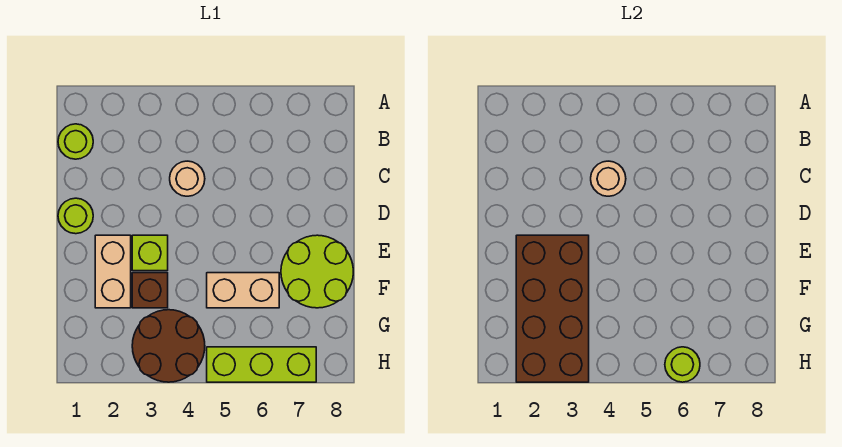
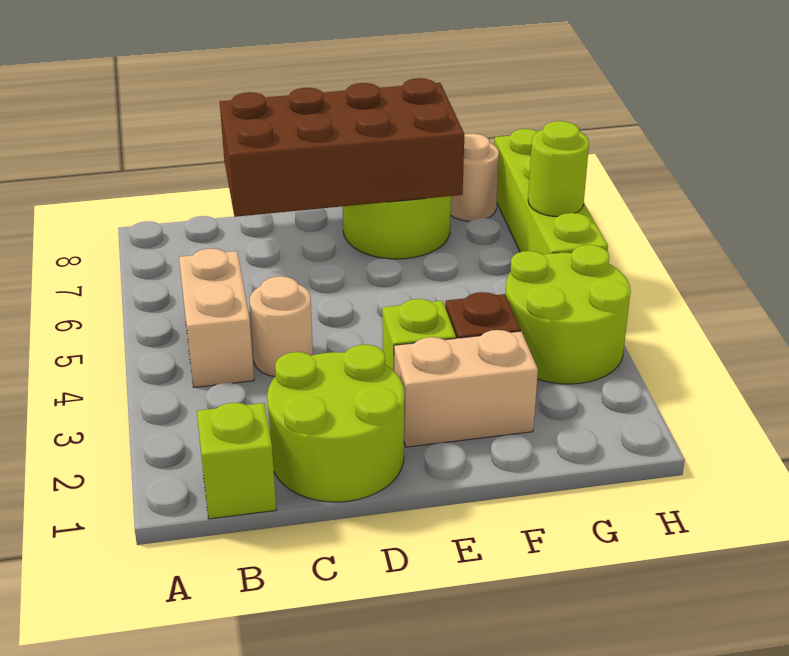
lime 1x1 round brick [58,124,93,159] -> lime 1x1 brick [197,403,276,519]
tan 1x1 round brick [591,161,626,196] -> tan 1x1 round brick moved to [451,134,499,221]
lime 1x1 round brick [58,198,93,234] -> lime 2x2 round brick [267,345,404,502]
brown 2x4 brick [516,235,589,382] -> brown 2x4 brick moved to [220,78,464,217]
tan 1x2 brick [207,273,279,308] -> tan 1x2 brick moved to [179,248,254,387]
brown 2x2 round brick [132,310,205,382] -> lime 2x2 round brick [506,245,631,384]
lime 1x3 brick [207,347,316,382] -> lime 1x4 brick [494,129,608,254]

